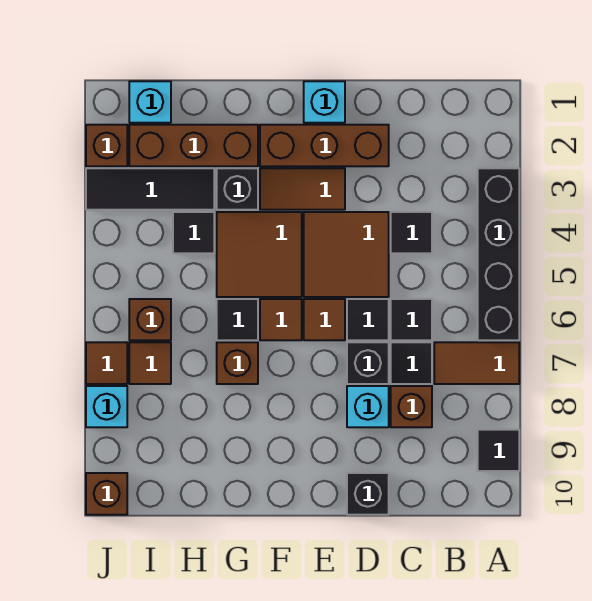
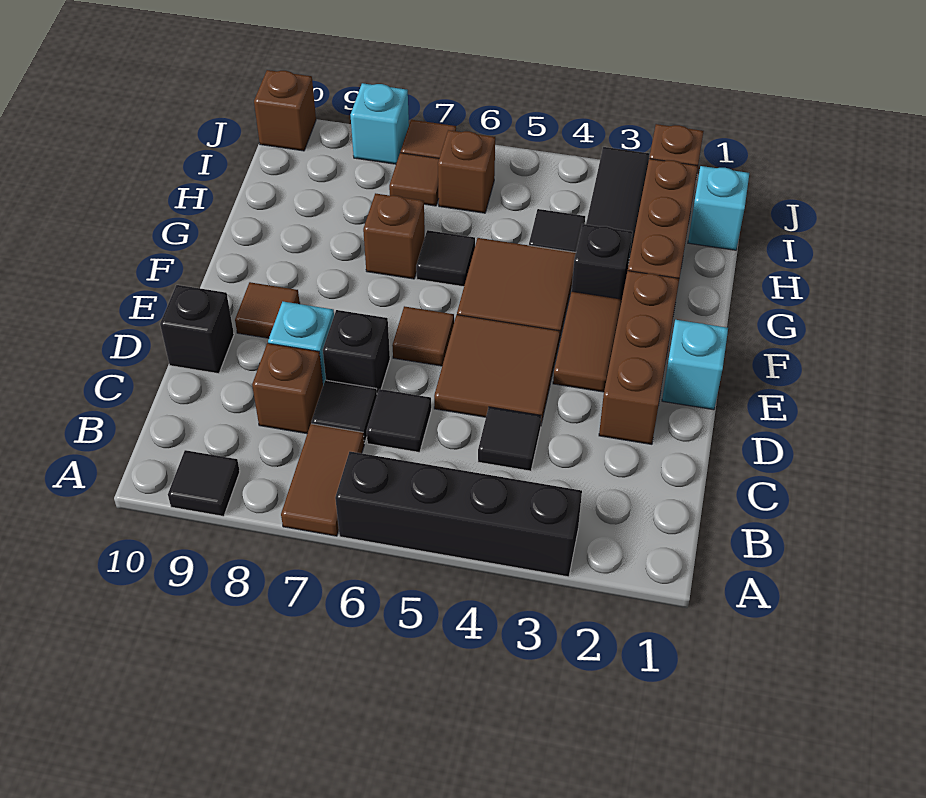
black 1x1 tile [347,299,389,340] -> none
brown 1x1 tile [260,299,302,340] -> brown 1x1 tile moved to [235,282,300,338]

